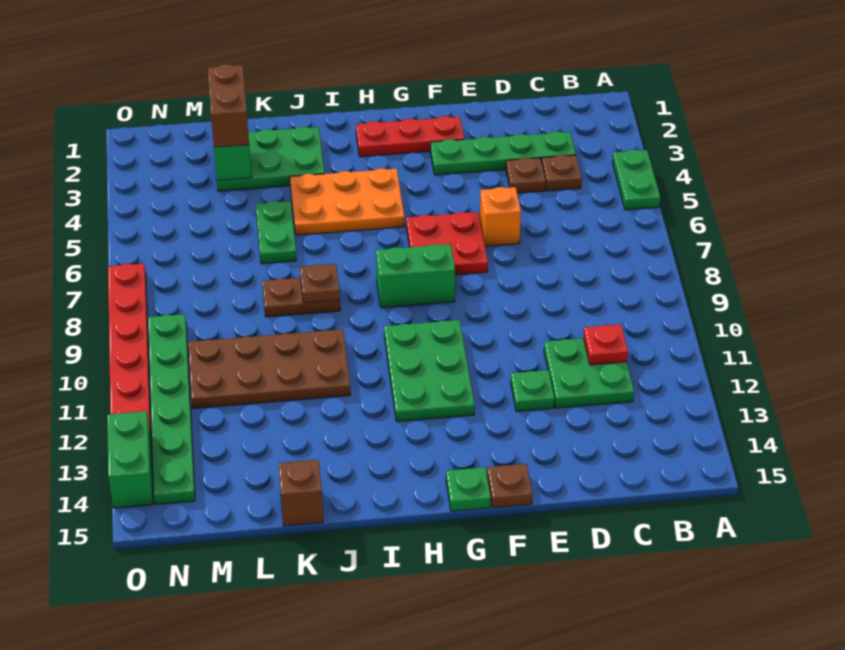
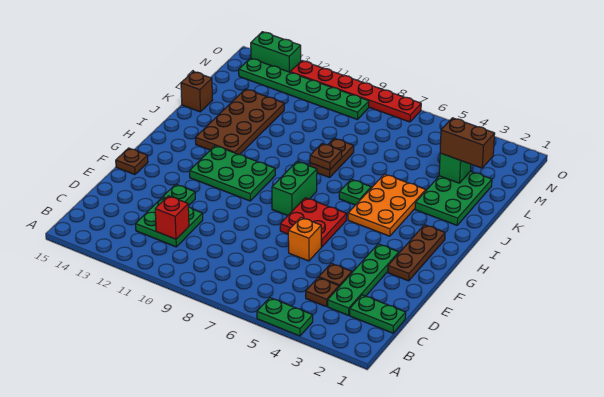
red 1x1 plate [584,324,628,365] -> red 1x1 brick [155,196,189,239]
red 1x3 plate [356,116,464,157] -> brown 1x3 plate [388,225,445,281]
green 1x1 plate [446,467,491,511] -> green 1x1 plate moved to [339,179,371,205]
brown 2x4 plate [189,329,350,408] -> brown 2x4 plate moved to [195,89,284,155]
green 1x2 plate [256,201,296,264] -> green 1x2 plate moved to [350,295,406,333]

